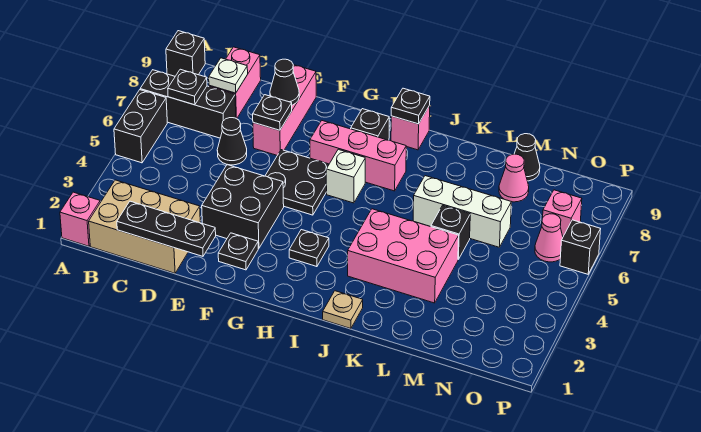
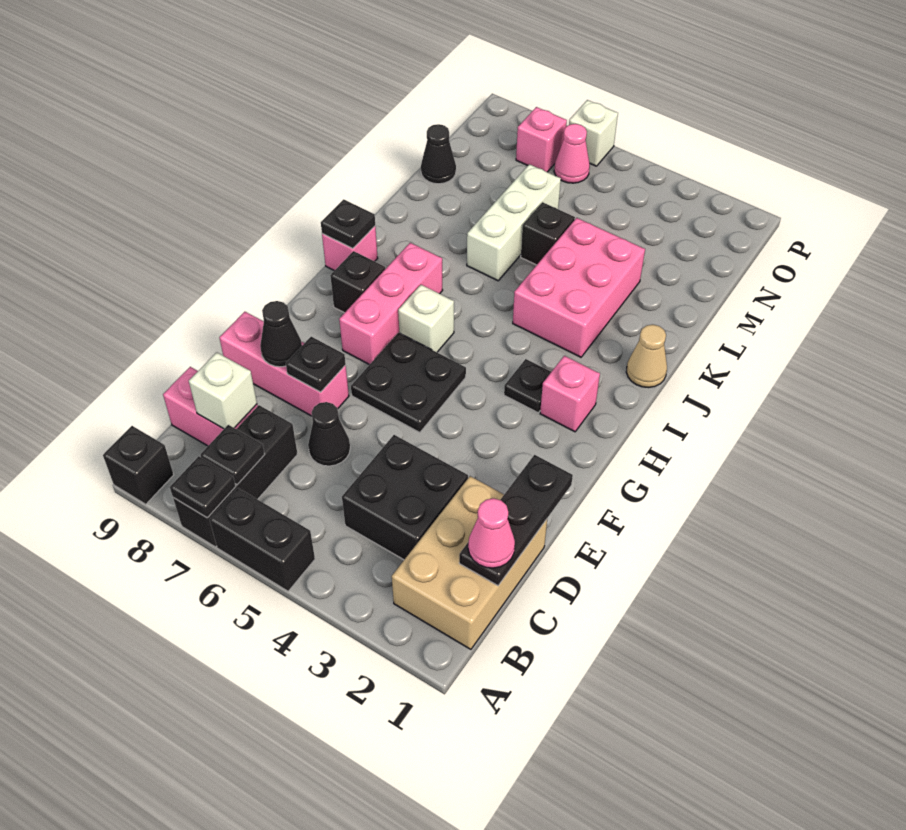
pink 1x1 brick [60,192,100,246] -> pink 1x1 brick moved to [540,356,600,432]
white 1x1 plate [209,58,248,93] -> white 1x1 brick [189,352,257,429]
black 2x2 brick [202,165,284,249] -> black 2x2 brick moved to [342,435,468,560]
black 1x1 plate [218,233,258,270] -> black 1x1 plate moved to [170,456,236,518]
tan 1x1 plate [323,291,363,329] -> tan 1x1 cone [626,325,667,388]
pink 1x1 cone [499,154,529,202] -> pink 1x1 cone moved to [468,498,515,568]
black 1x1 brick [560,220,601,274] -> white 1x1 brick [569,100,618,166]

